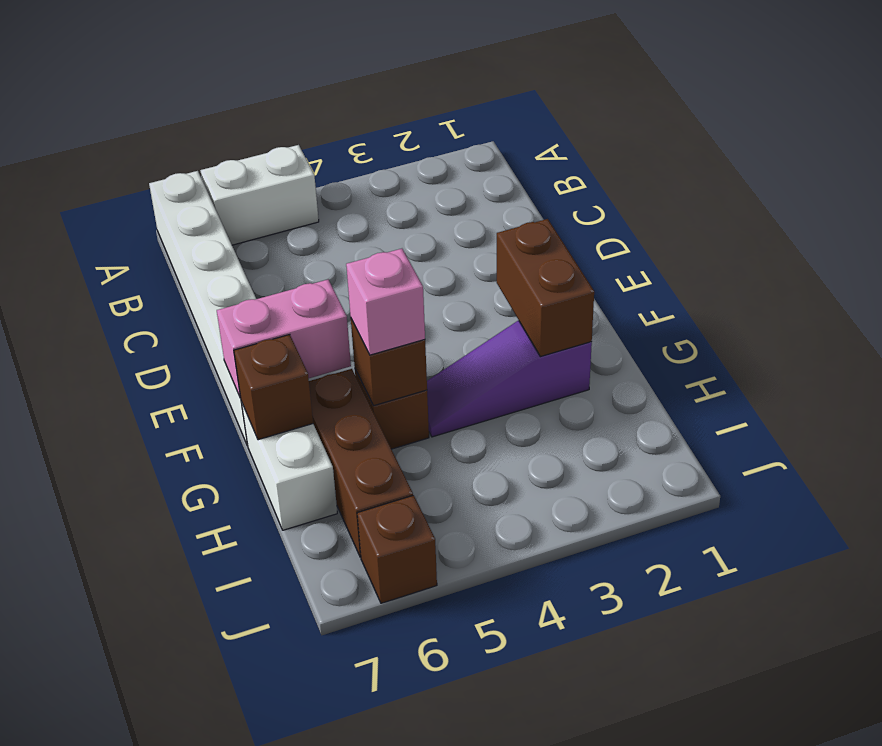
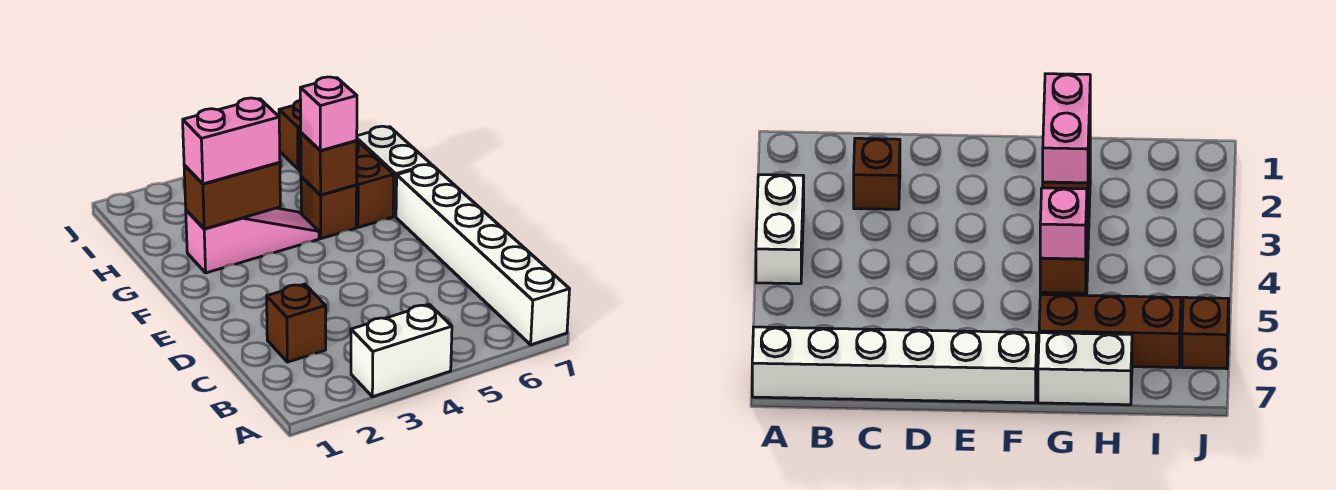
white 1x2 brick [200,145,319,245] -> white 1x2 brick moved to [351,304,452,397]
brown 1x2 brick [497,219,594,357] -> brown 1x2 brick turned to [184,162,280,229]
pink 1x2 brick [217,279,351,398] -> pink 1x2 brick moved to [183,98,280,184]
purple 1x3 slope [427,321,592,437] -> pink 1x3 slope [186,208,319,273]
brown 1x1 brick [234,335,313,440] -> brown 1x1 brick moved to [267,284,326,362]

